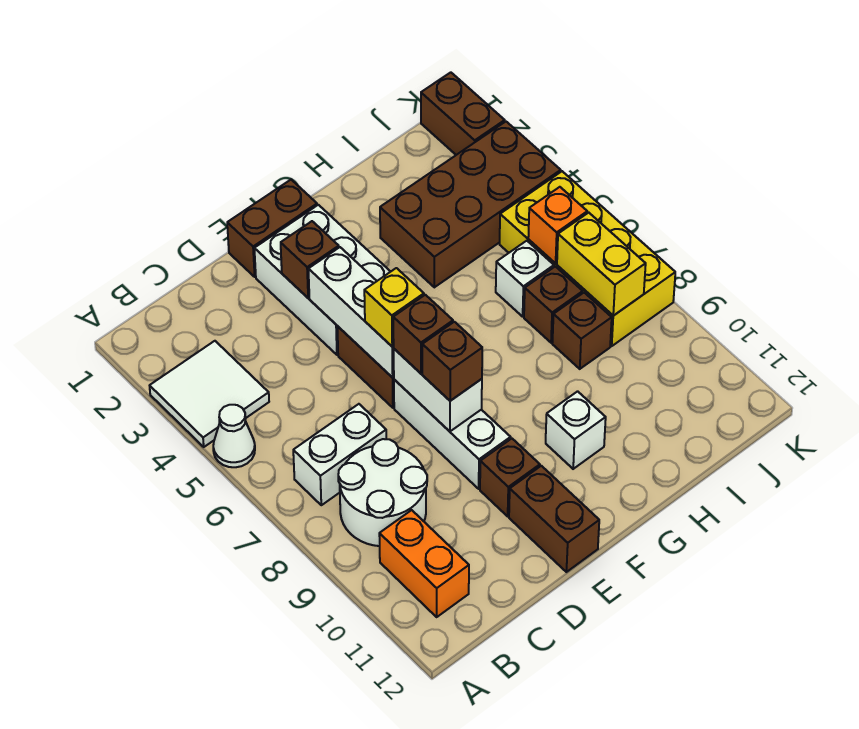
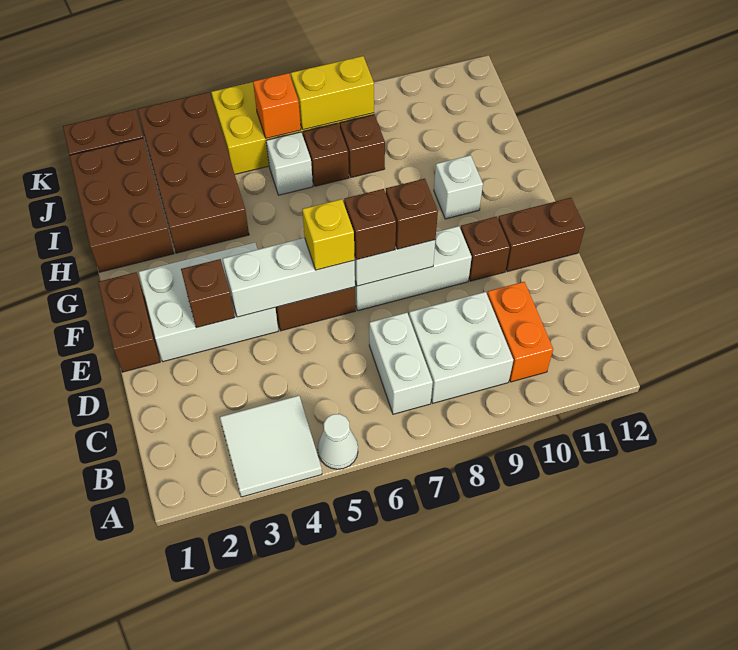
white 2x2 round brick [338,439,427,546] -> white 2x2 brick [409,292,513,403]
orange 1x2 brick [379,510,469,617] -> orange 1x2 brick turned to [487,282,553,382]
none -> brown 2x3 brick [69,138,174,272]

